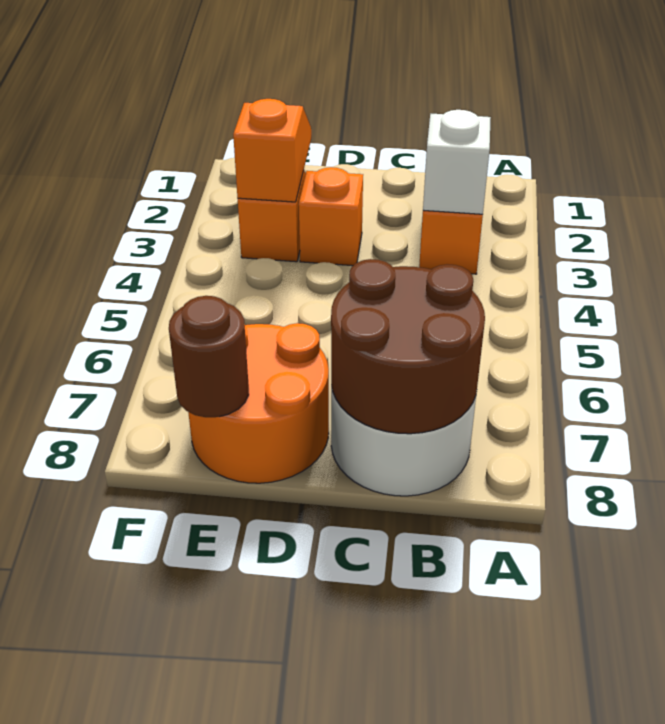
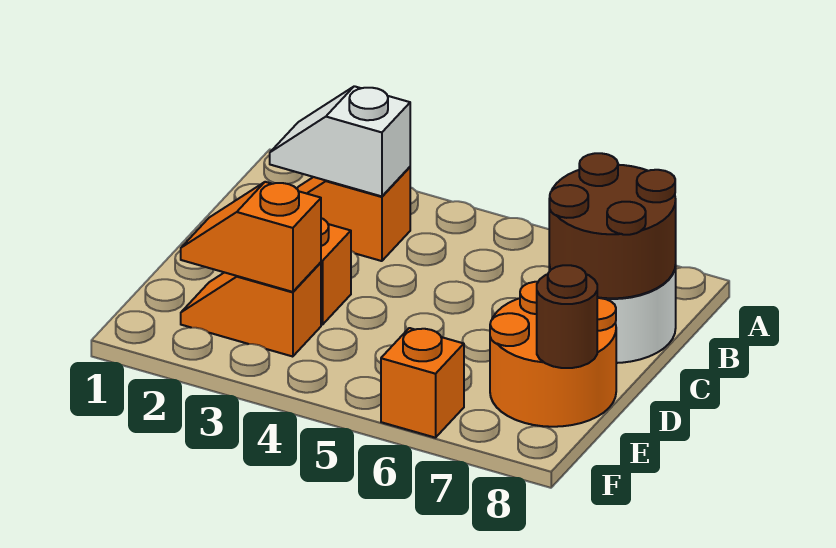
none -> orange 1x1 brick [381,328,464,438]

